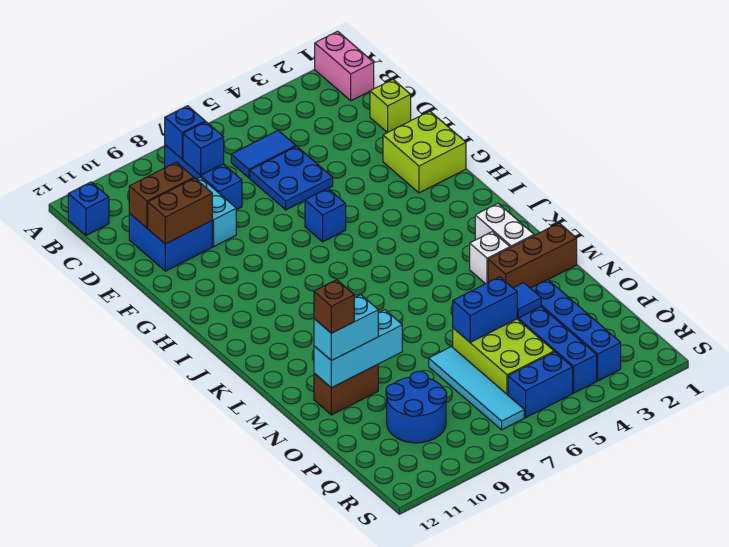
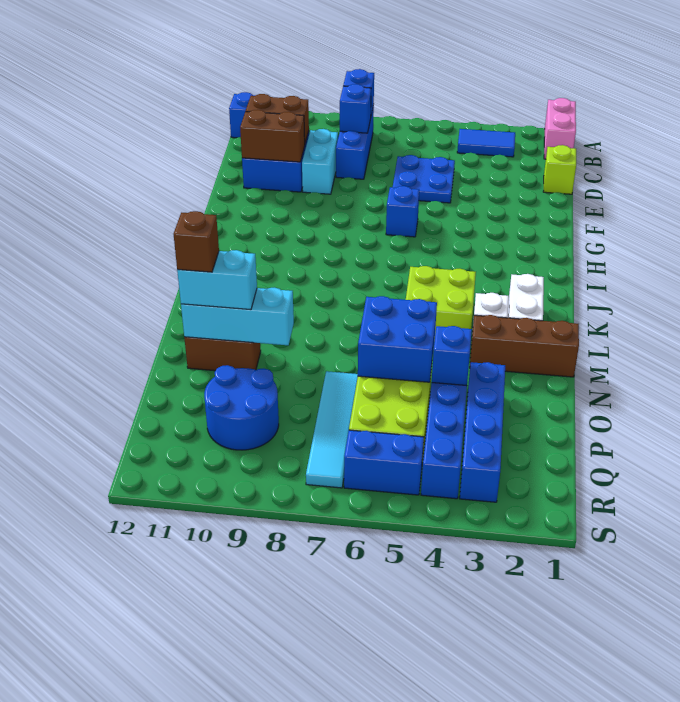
blue 1x2 tile [231,130,296,178] -> blue 1x2 tile moved to [457,129,515,157]
lime 2x2 brick [383,111,466,193] -> lime 2x2 brick moved to [406,266,476,342]
blue 1x1 tile [513,283,541,318] -> blue 1x1 brick [432,326,472,386]
blue 1x2 brick [453,277,517,342] -> blue 2x2 brick [358,296,437,382]

